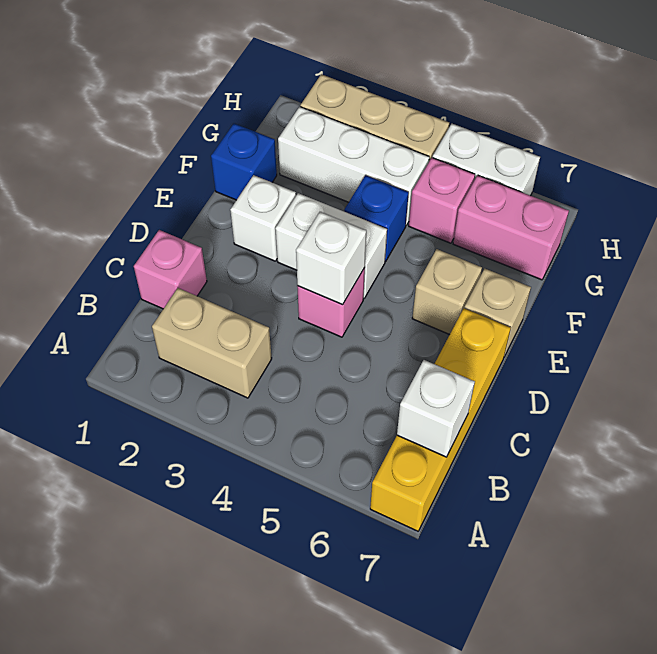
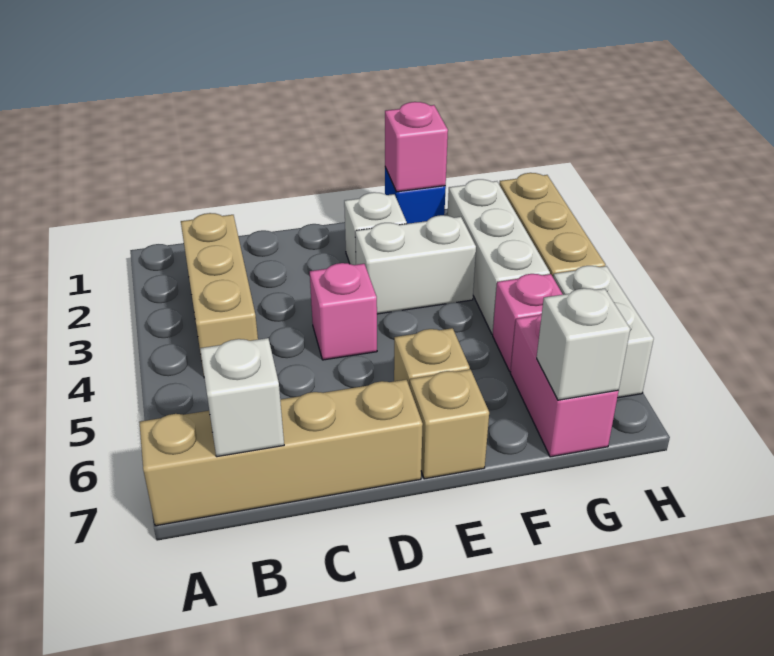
yellow 1x4 brick [370,308,511,531] -> tan 1x4 brick [139,380,423,526]
tan 1x2 brick [152,288,272,398] -> tan 1x3 brick [181,213,258,374]
pink 1x1 brick [134,230,207,309] -> pink 1x1 brick moved to [385,102,448,192]
white 1x1 brick [296,212,366,305] -> white 1x1 brick moved to [537,288,630,400]
white 1x2 brick [275,193,387,298] -> white 1x2 brick turned to [355,215,476,314]
blue 1x1 brick [344,175,409,261] -> none

